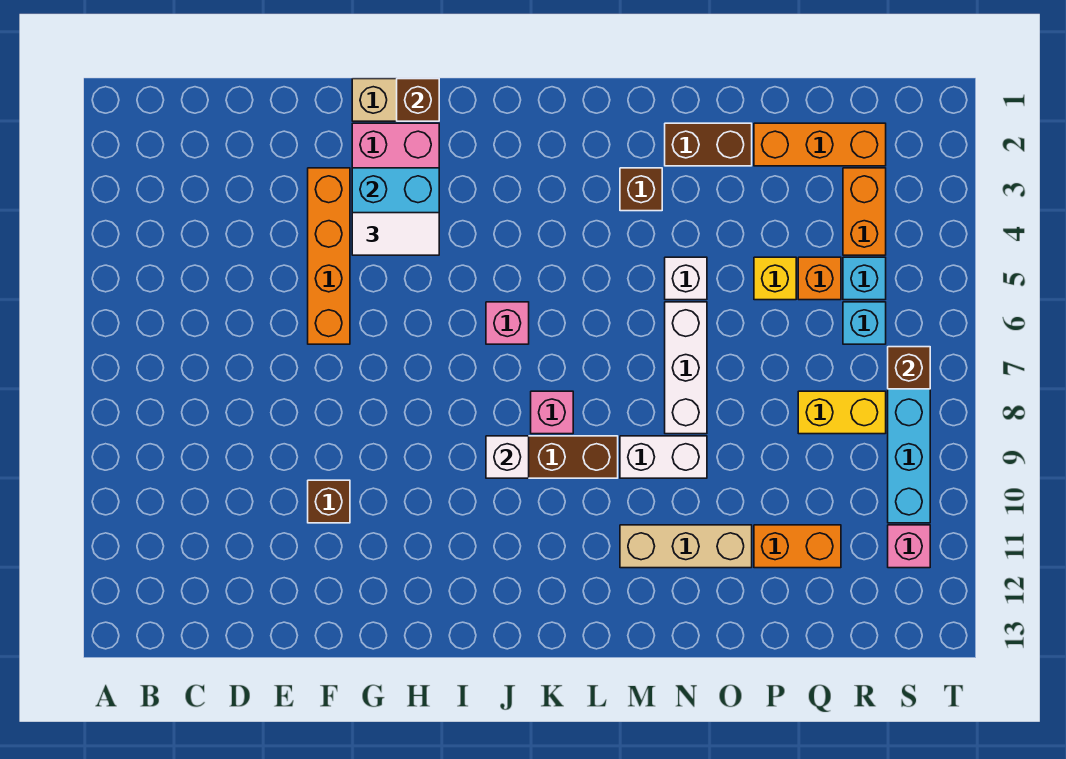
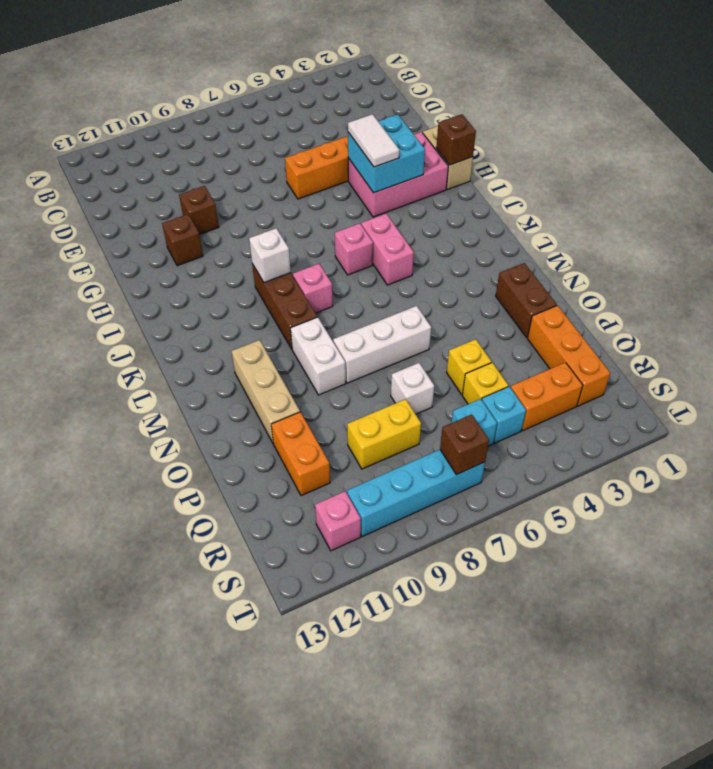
none -> pink 1x2 brick [361,214,414,285]
brown 1x1 brick [620,168,662,211] -> brown 1x1 brick moved to [162,214,203,266]
white 1x1 brick [665,257,707,300] -> white 1x1 brick moved to [391,363,434,414]
orange 1x1 brick [798,257,841,300] -> yellow 1x1 brick [462,363,509,404]
yellow 1x2 brick [798,391,886,434] -> yellow 1x2 brick turned to [347,399,421,469]

